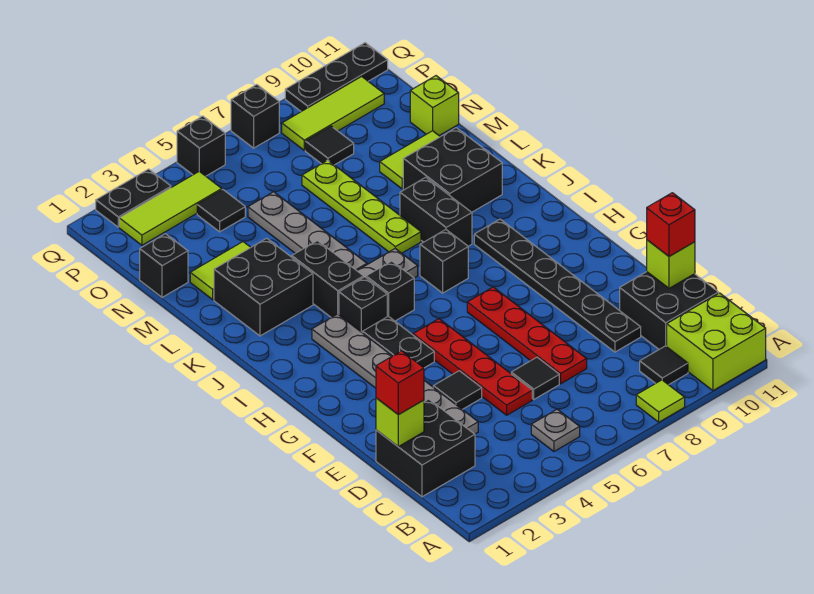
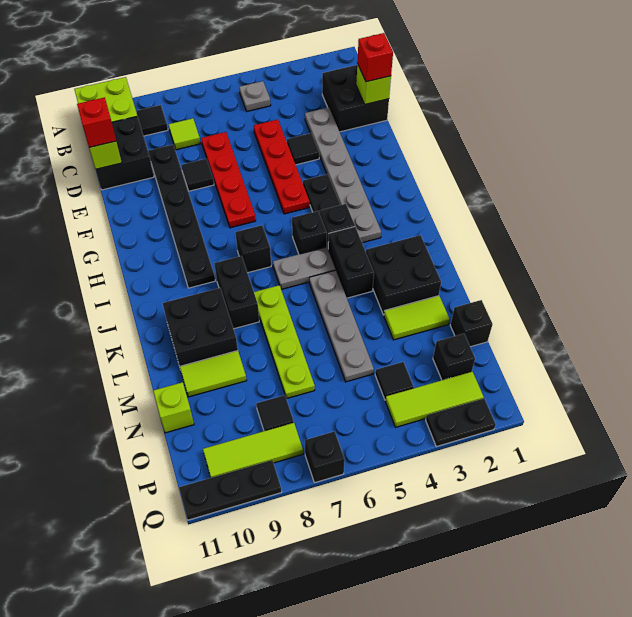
lime 1x1 tile [636,380,685,422] -> lime 1x1 tile moved to [168,118,201,150]
black 1x1 tile [511,357,559,399] -> black 1x1 tile moved to [181,159,214,191]
black 1x1 brick [177,116,225,176] -> black 1x1 brick moved to [433,334,475,380]

